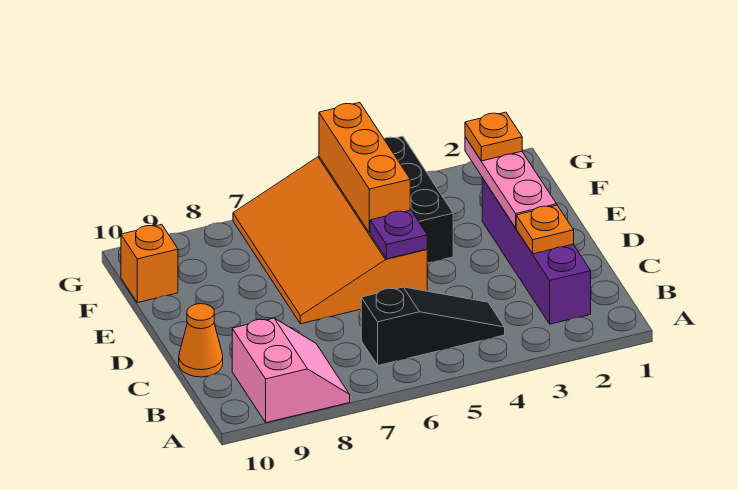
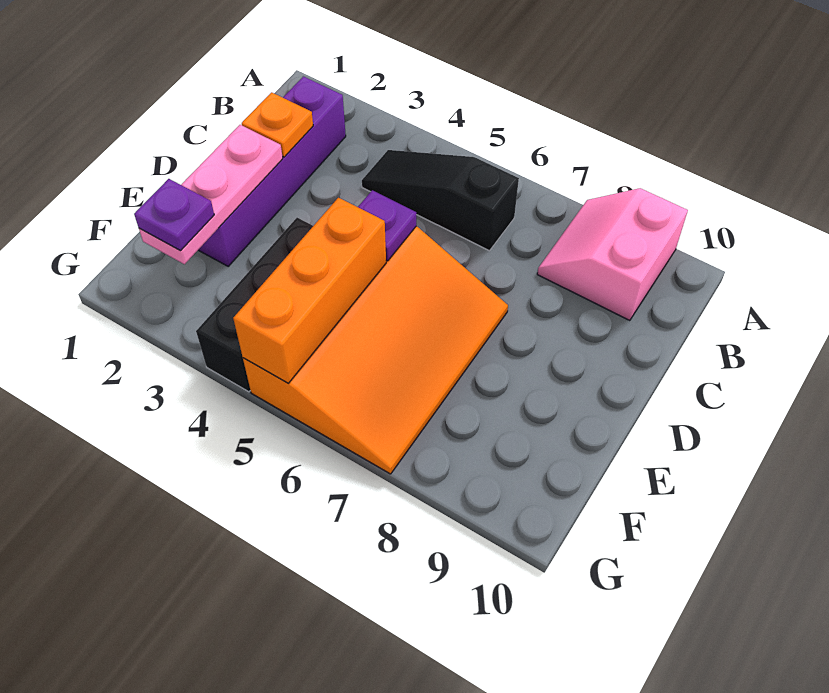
orange 1x1 cone [179,304,223,377] -> none
orange 1x1 plate [465,112,522,161] -> purple 1x1 plate [134,179,214,251]
orange 1x1 brick [121,224,178,303] -> none

